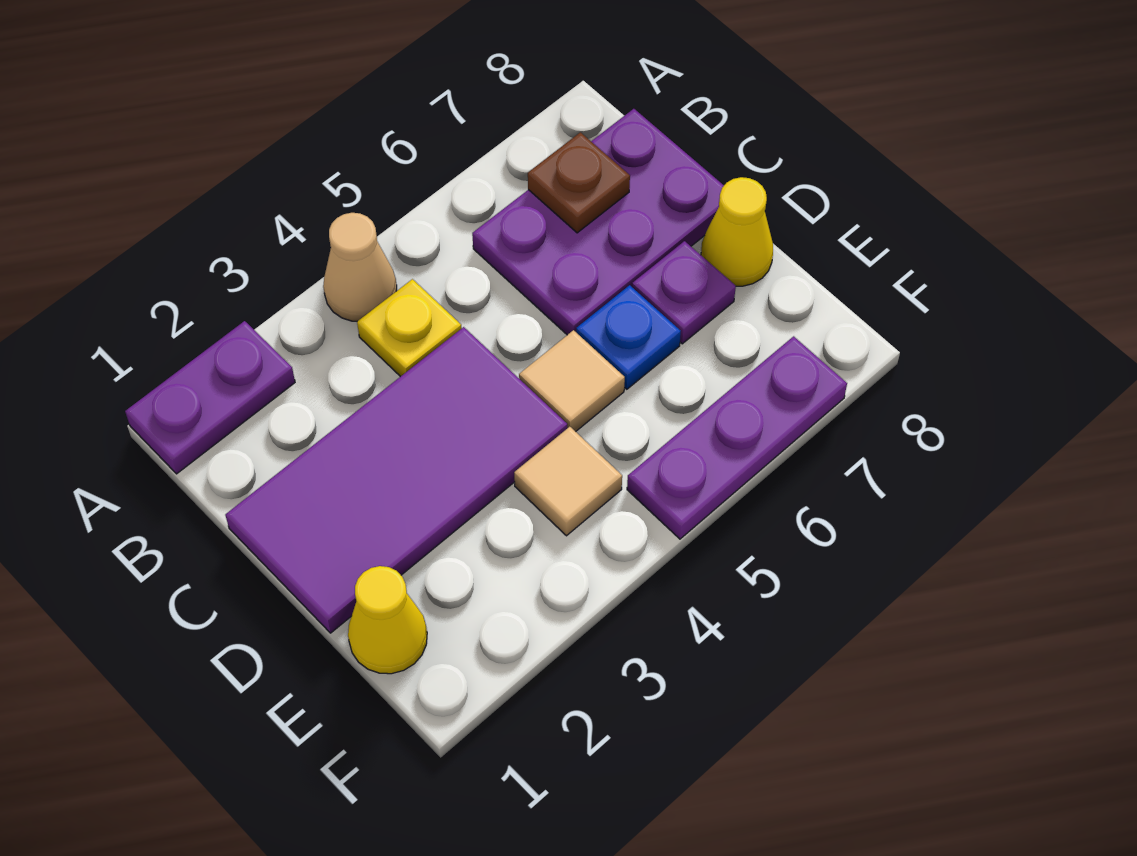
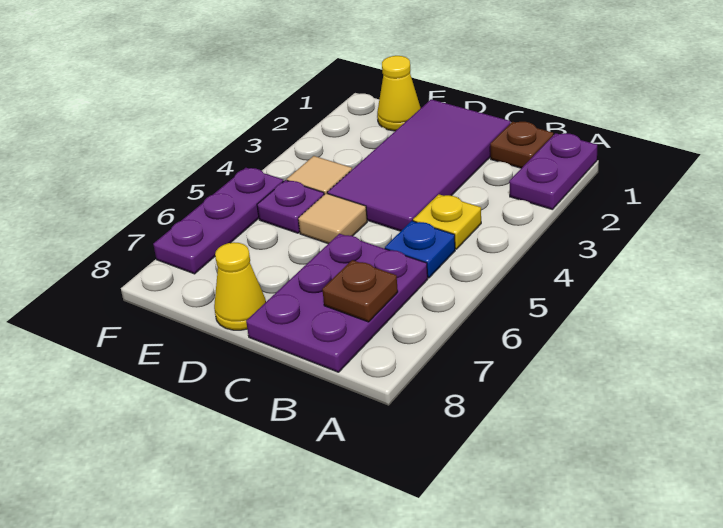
tan 1x1 cone [323,213,397,321] -> none
none -> brown 1x1 plate [490,122,553,168]
blue 1x1 plate [576,285,681,389] -> blue 1x1 plate moved to [385,221,455,278]
purple 1x1 plate [632,241,736,344] -> purple 1x1 plate moved to [257,180,324,233]

